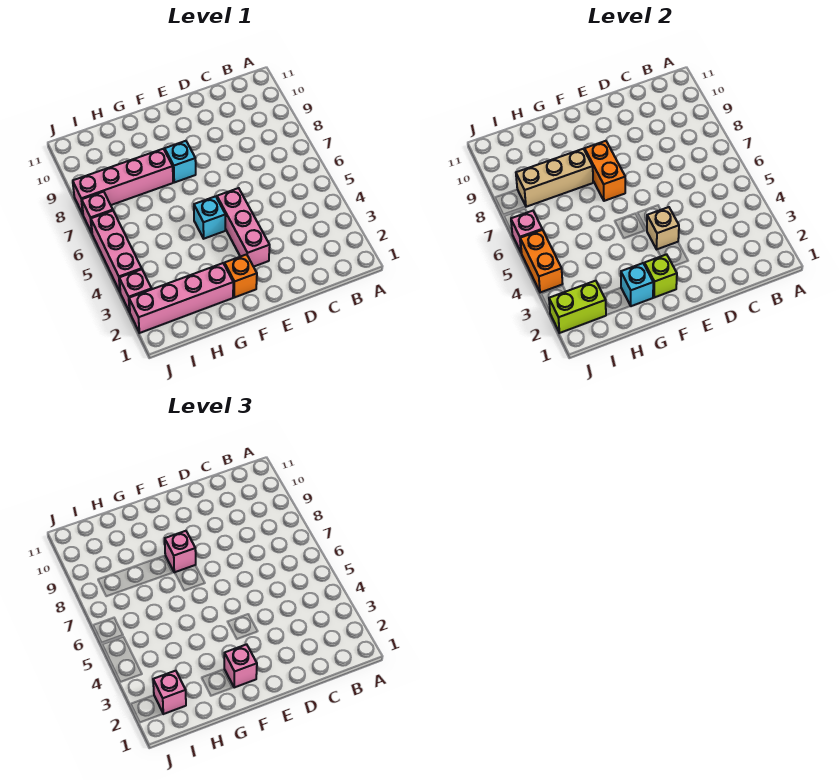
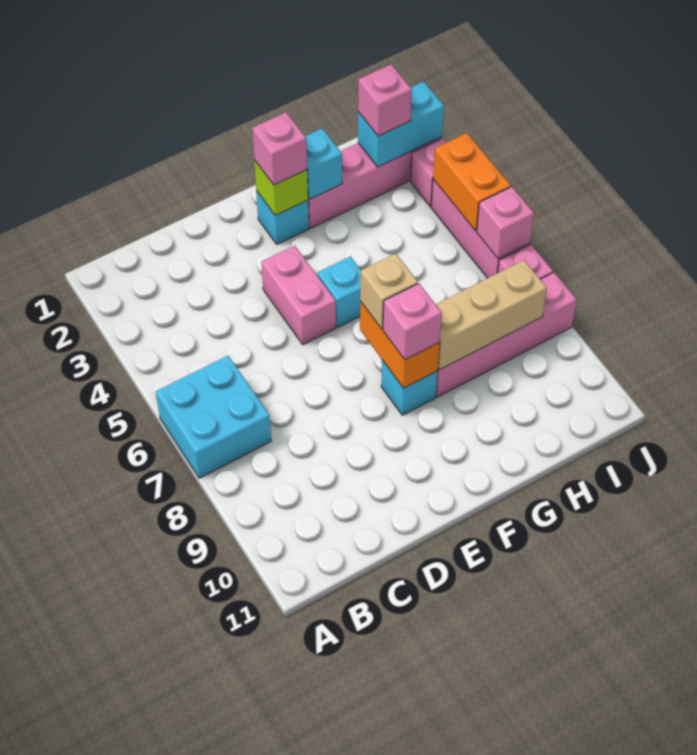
none -> cyan 2x2 brick [156,356,271,478]
pink 1x3 brick [217,188,270,267] -> pink 1x2 brick [261,246,336,345]
tan 1x1 brick [647,207,679,249] -> tan 1x1 brick moved to [360,253,418,329]
orange 1x1 brick [224,254,257,298] -> cyan 1x1 brick [256,191,309,244]
lime 1x2 brick [549,281,606,333] -> cyan 1x2 brick [358,81,444,167]

